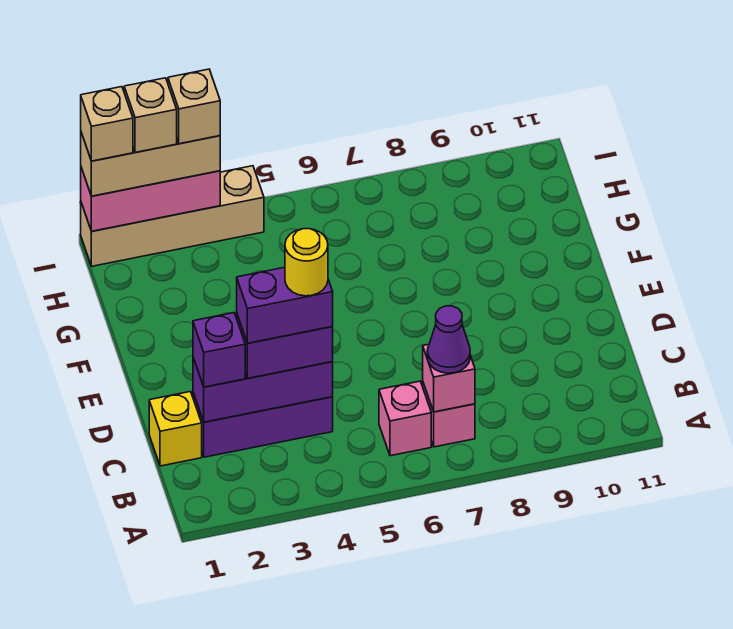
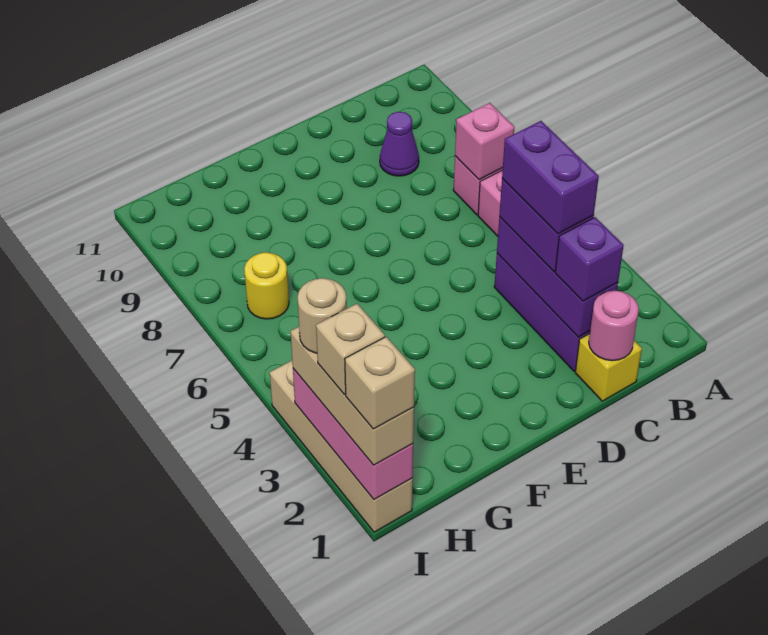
purple 1x1 cone [427,306,470,373] -> purple 1x1 cone moved to [380,112,419,176]
none -> pink 1x1 round brick [589,291,639,361]
yellow 1x1 round brick [285,229,328,296] -> yellow 1x1 round brick moved to [244,252,289,319]
tan 1x1 brick [168,69,220,144] -> tan 1x1 round brick [297,278,347,353]

